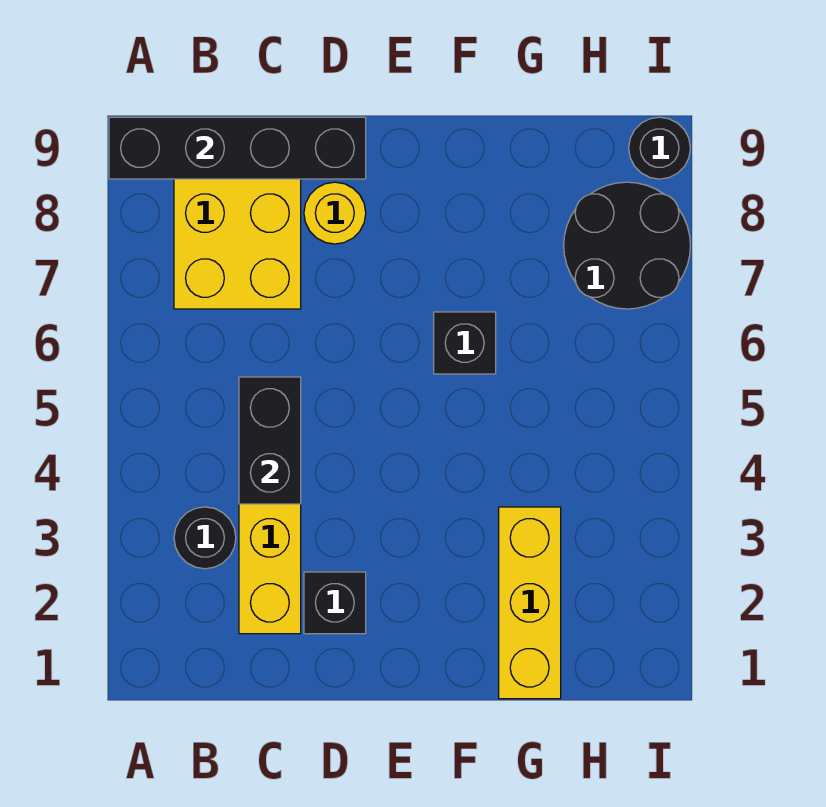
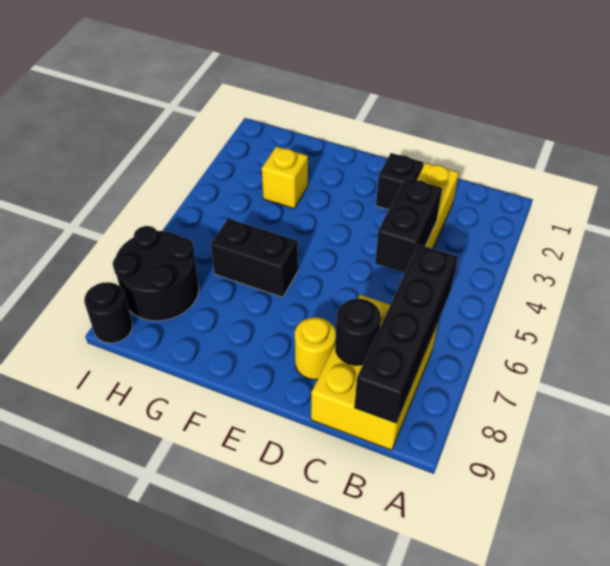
black 1x4 brick [109,117,366,179] -> black 1x4 brick turned to [354,245,458,423]
black 1x1 round brick [174,507,236,569] -> black 1x1 round brick moved to [335,299,381,365]
black 1x1 brick [434,312,496,374] -> black 1x2 brick [211,219,298,297]
yellow 1x3 brick [499,507,561,699] -> yellow 1x1 brick [262,147,308,209]

